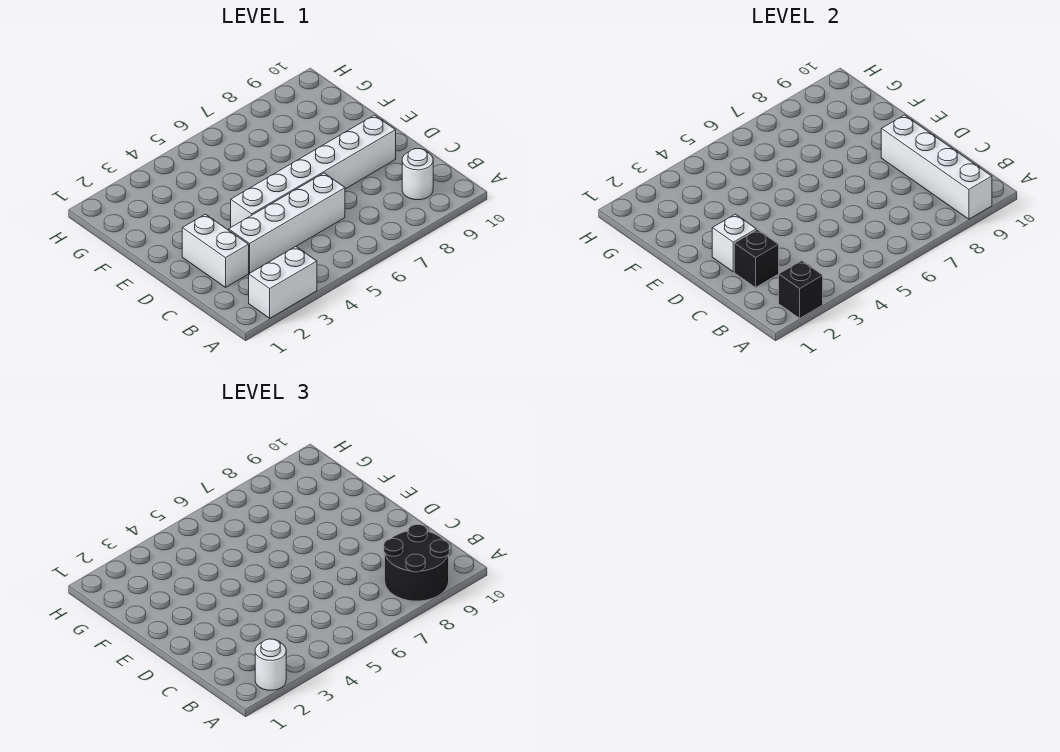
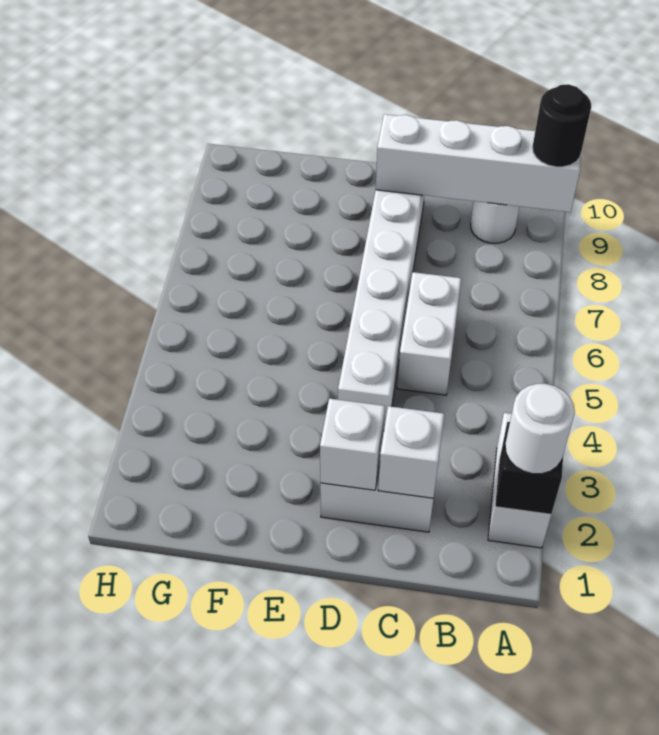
black 2x2 round brick [384,525,449,601] -> black 1x1 round brick [533,84,591,167]
black 1x1 brick [734,230,779,287] -> white 1x1 brick [378,406,444,498]
white 1x4 brick [229,173,345,273] -> white 1x2 brick [397,272,461,395]

